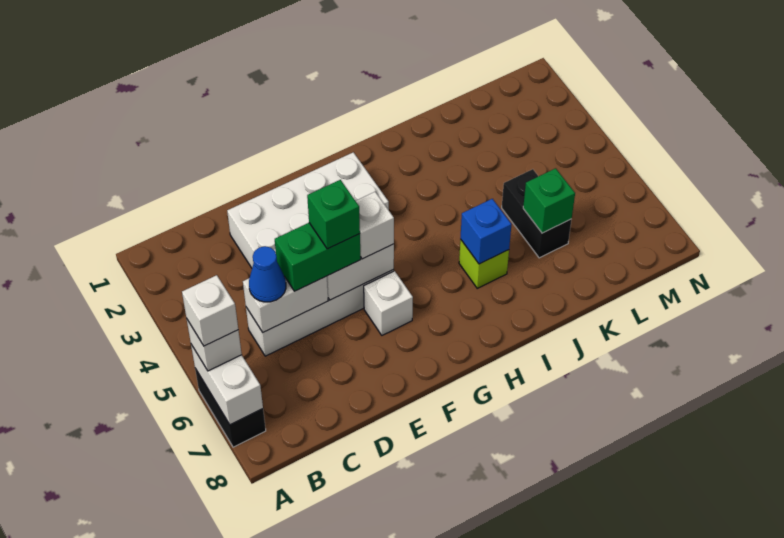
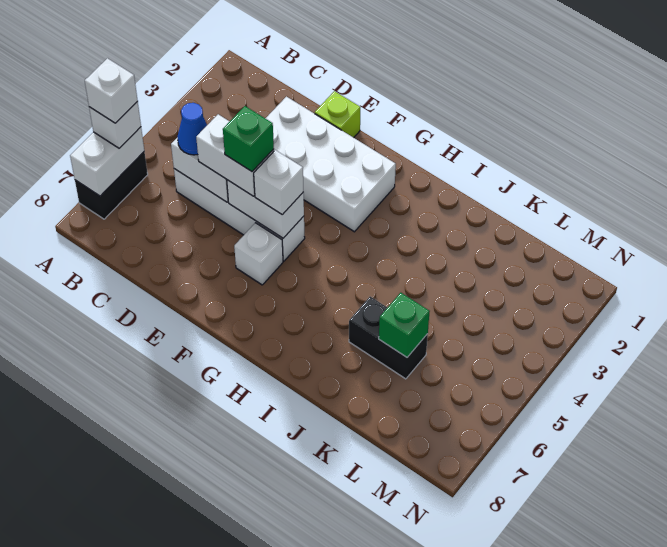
green 1x2 brick [275,223,361,291] -> white 1x2 brick [196,114,274,196]
lime 1x1 brick [459,239,509,288] -> lime 1x1 brick moved to [315,91,360,138]
blue 1x1 brick [460,199,512,264] -> none
black 1x2 brick [502,169,572,258] -> black 1x2 brick turned to [349,297,428,379]

